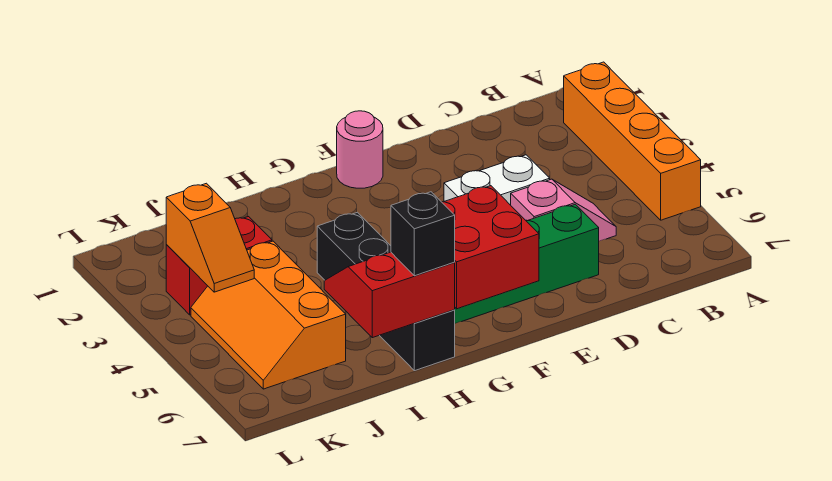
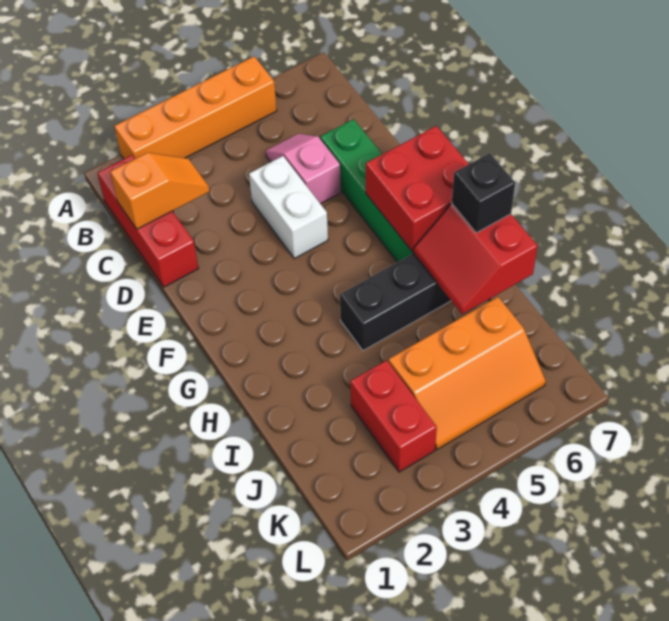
none -> red 1x3 brick [97,155,199,287]
pink 1x1 round brick [337,111,383,188] -> none
orange 1x2 slope [166,183,254,292] -> orange 1x2 slope moved to [110,153,209,229]

